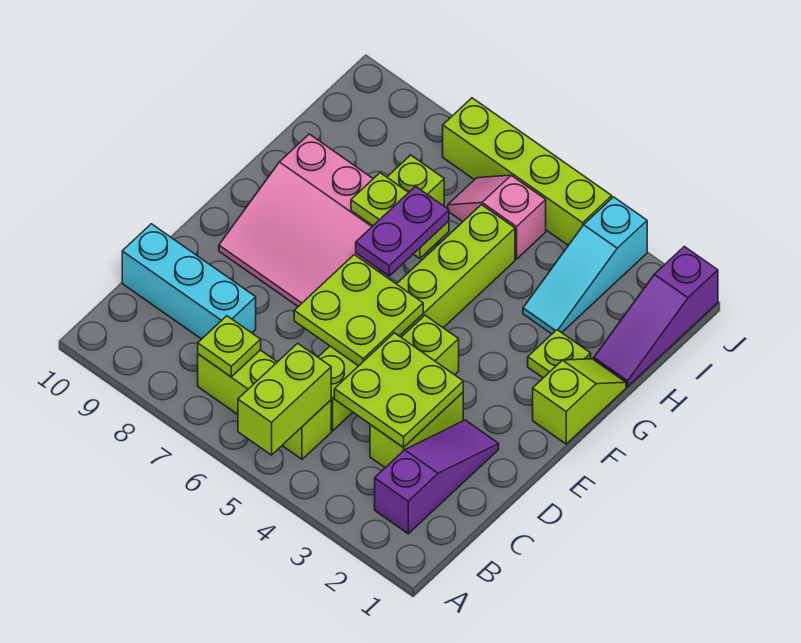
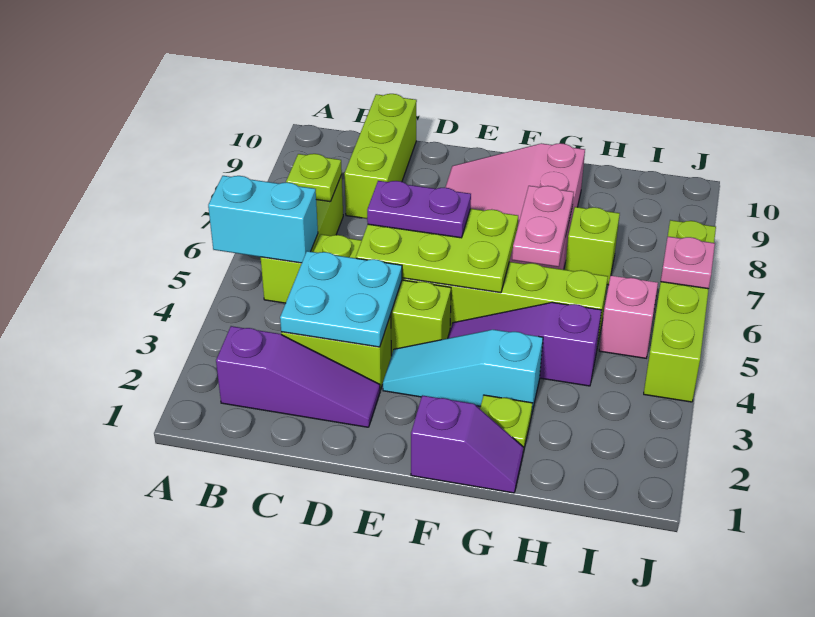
lime 1x2 brick [238,343,331,455] -> cyan 1x2 brick [208,176,318,263]
lime 2x2 plate [334,333,463,448] -> cyan 2x2 plate [280,251,402,347]
cyan 1x3 brick [122,224,256,339] -> lime 1x3 brick [344,94,417,219]
lime 2x2 plate [294,255,423,366] -> lime 2x3 plate [356,209,518,293]
lime 1x2 slope [533,359,626,444] -> purple 1x2 slope [411,395,524,493]
purple 1x2 plate [356,187,449,276] -> purple 1x2 plate moved to [367,181,471,238]
lime 1x2 plate [351,173,449,258] -> pink 1x2 plate [512,186,574,267]
purple 1x3 slope [594,246,718,387] -> purple 1x3 slope moved to [448,302,601,386]
cyan 1x3 slope [523,197,647,334] -> cyan 1x3 slope moved to [383,330,543,412]
none -> pink 1x1 plate [661,237,715,289]

